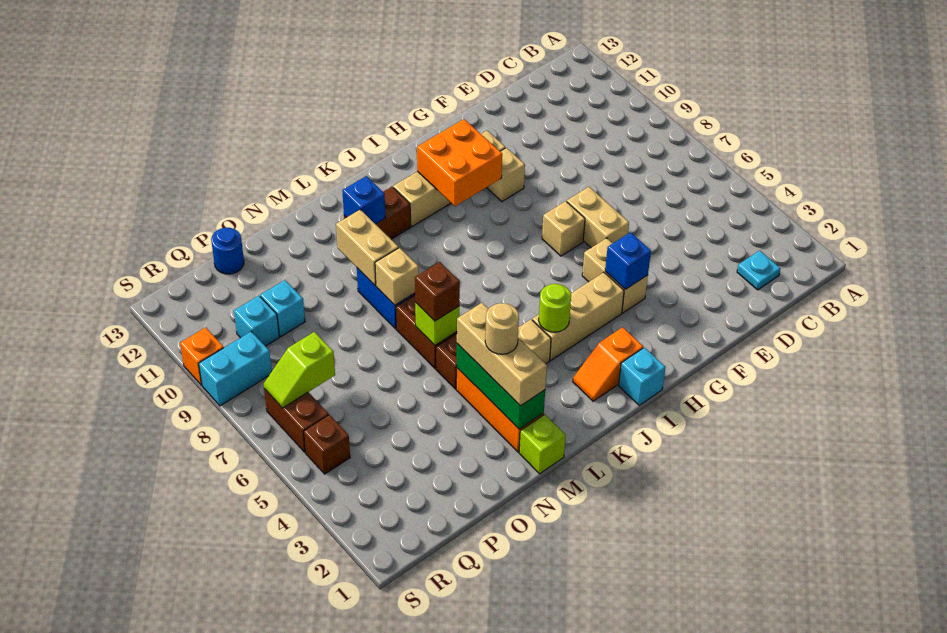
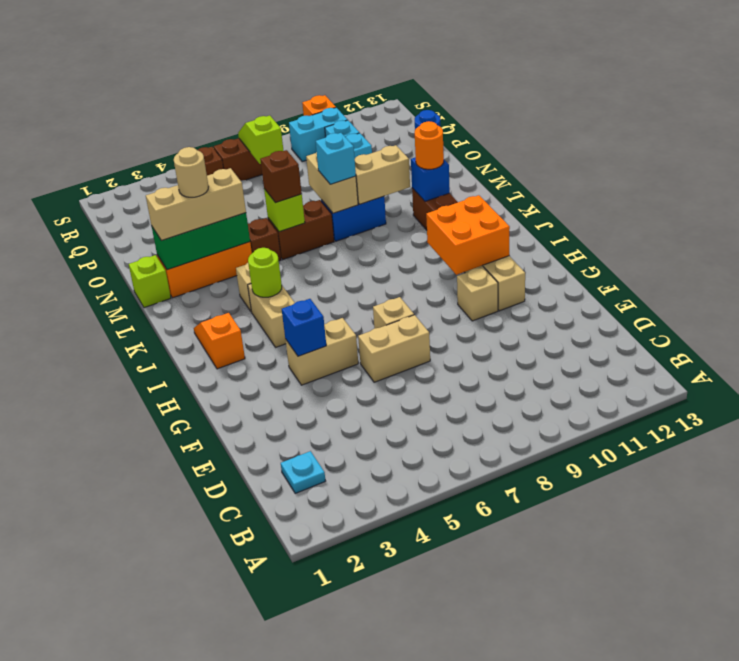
tan 1x3 brick [532,272,624,360] -> tan 1x2 brick [248,284,295,347]
cyan 1x1 brick [619,348,665,405] -> cyan 1x1 brick moved to [316,133,356,184]
none -> orange 1x1 round brick [415,121,444,169]
tan 1x1 brick [375,248,419,305] -> tan 1x2 brick [306,152,358,213]
cyan 1x2 brick [199,332,272,406] -> cyan 1x2 brick turned to [289,108,347,162]

